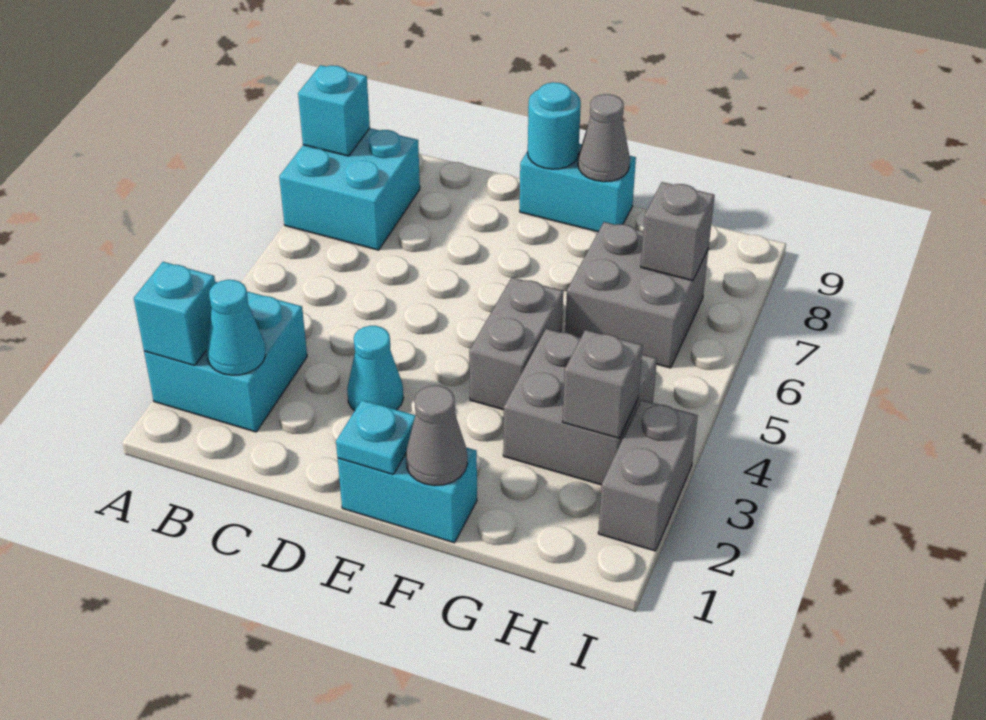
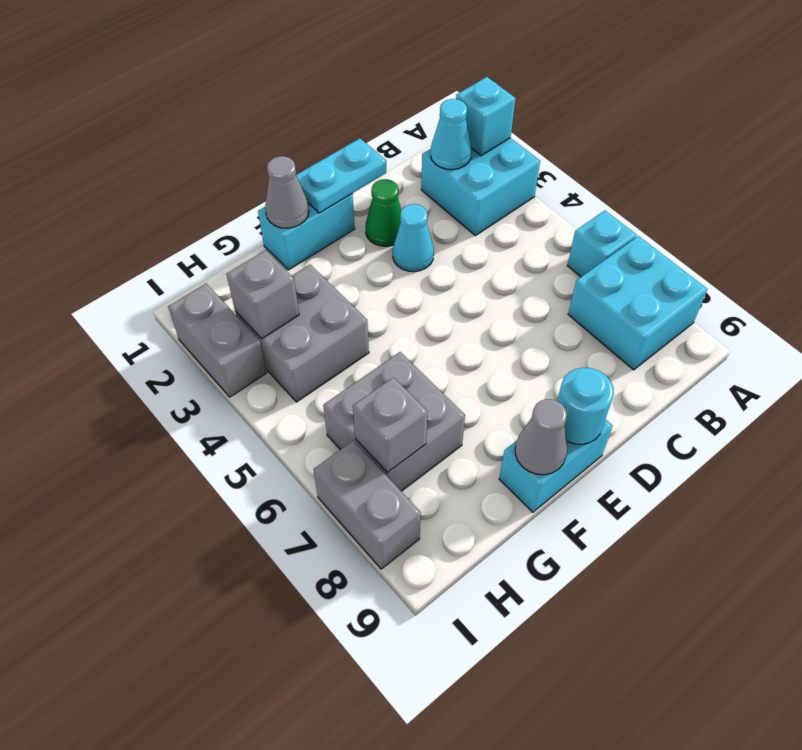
cyan 1x1 brick [298,65,370,156] -> cyan 1x1 brick moved to [567,211,636,277]
none -> green 1x1 cone [365,179,401,246]
cyan 1x1 plate [336,400,415,474] -> cyan 1x2 plate [296,138,386,213]
grey 1x2 brick [469,278,563,410] -> grey 1x2 brick moved to [314,441,421,569]

